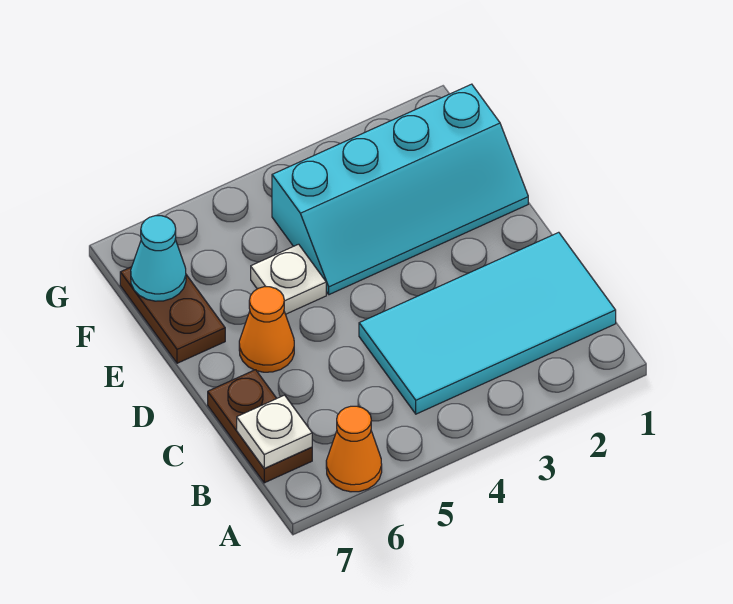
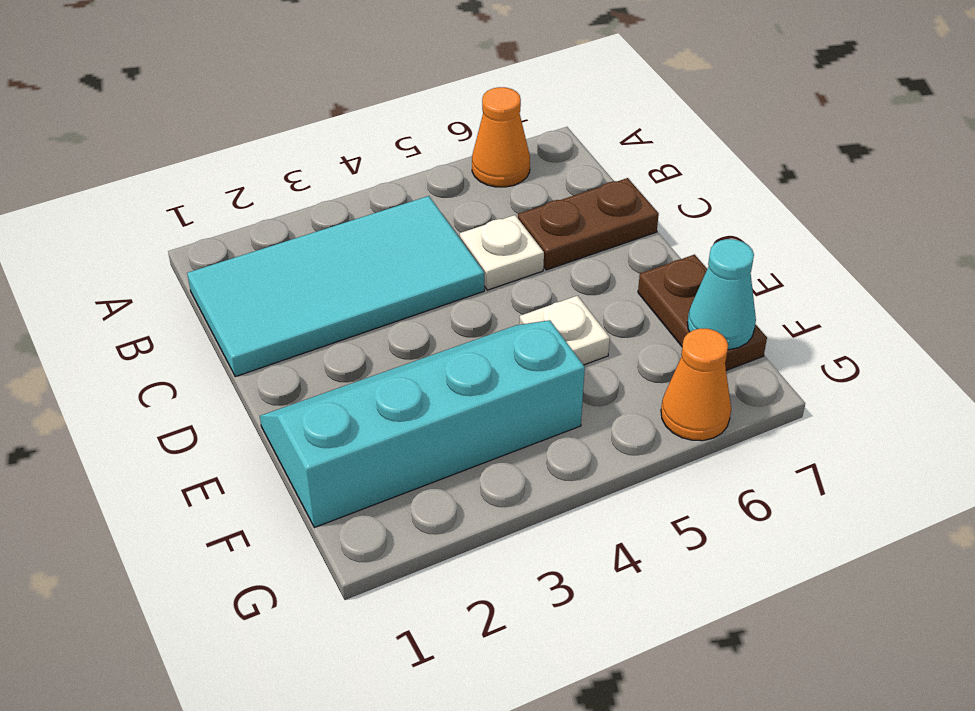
brown 1x2 plate [208,370,312,483] -> brown 1x2 plate turned to [518,178,659,270]
white 1x1 plate [237,395,312,469] -> white 1x1 plate moved to [460,215,544,290]
orange 1x1 cone [239,287,294,372] -> orange 1x1 cone moved to [661,328,731,441]

